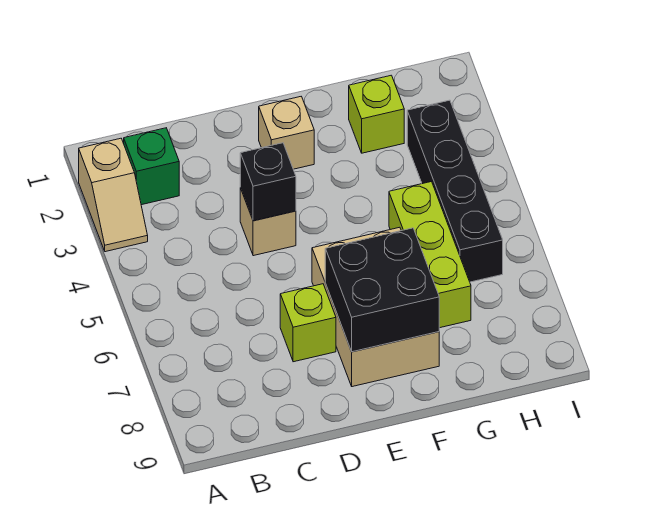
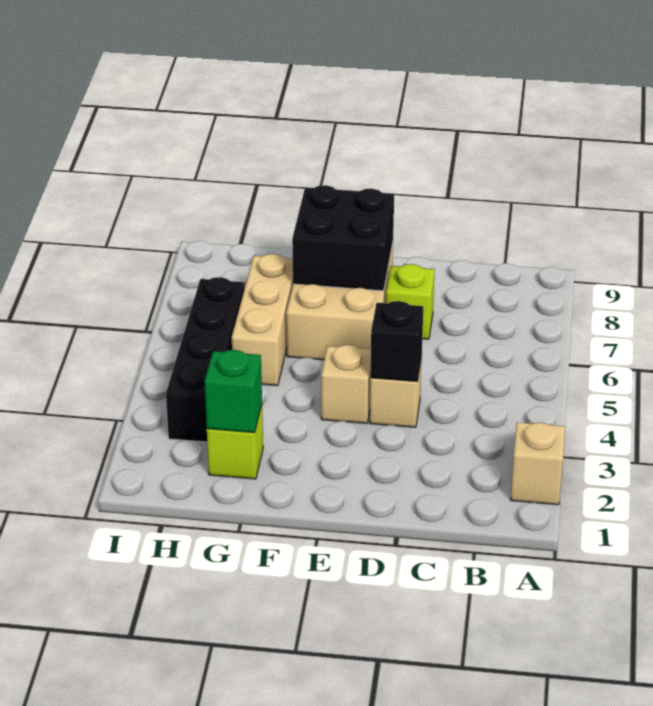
green 1x1 brick [124,128,179,205] -> green 1x1 brick moved to [205,350,262,433]
tan 1x1 brick [259,97,314,169] -> tan 1x1 brick moved to [321,345,371,423]
lime 1x3 brick [389,182,471,328] -> tan 1x3 brick [232,254,293,386]

